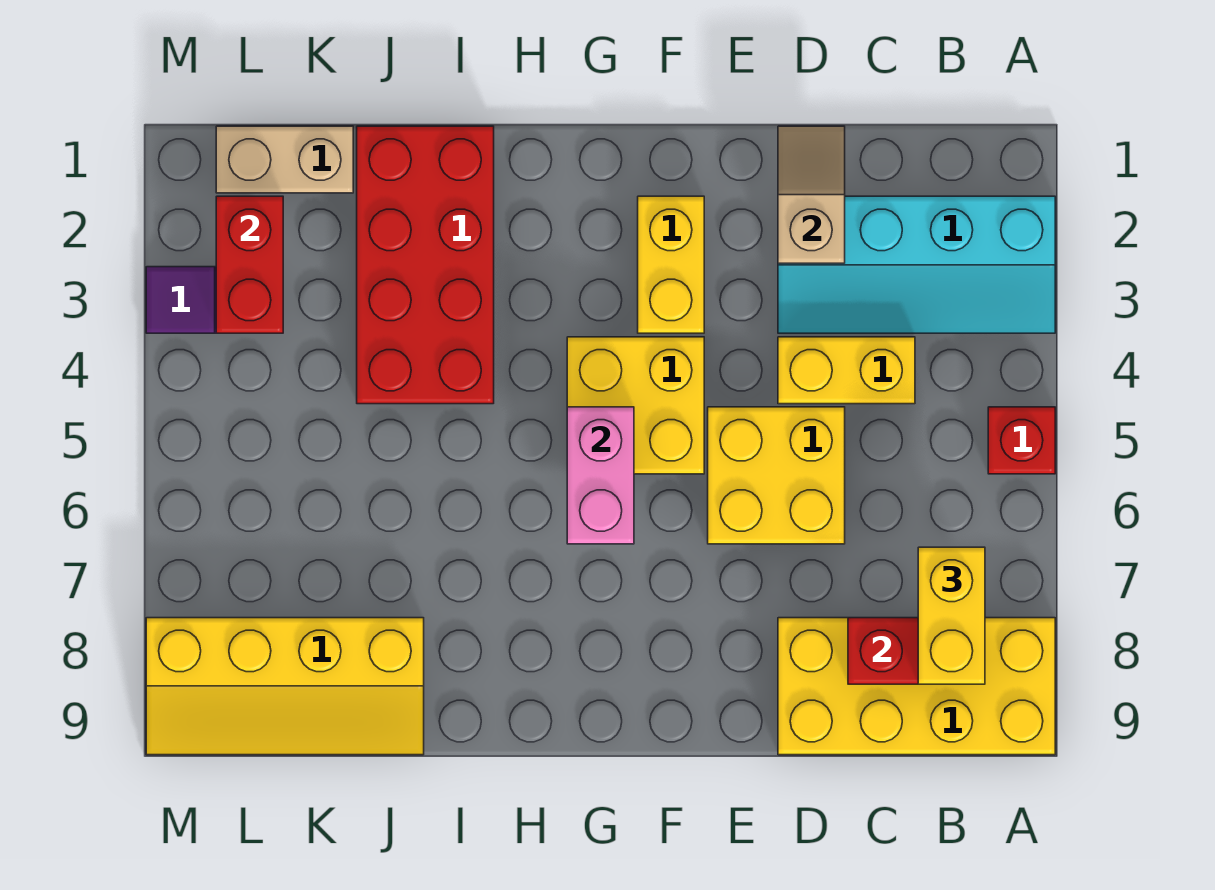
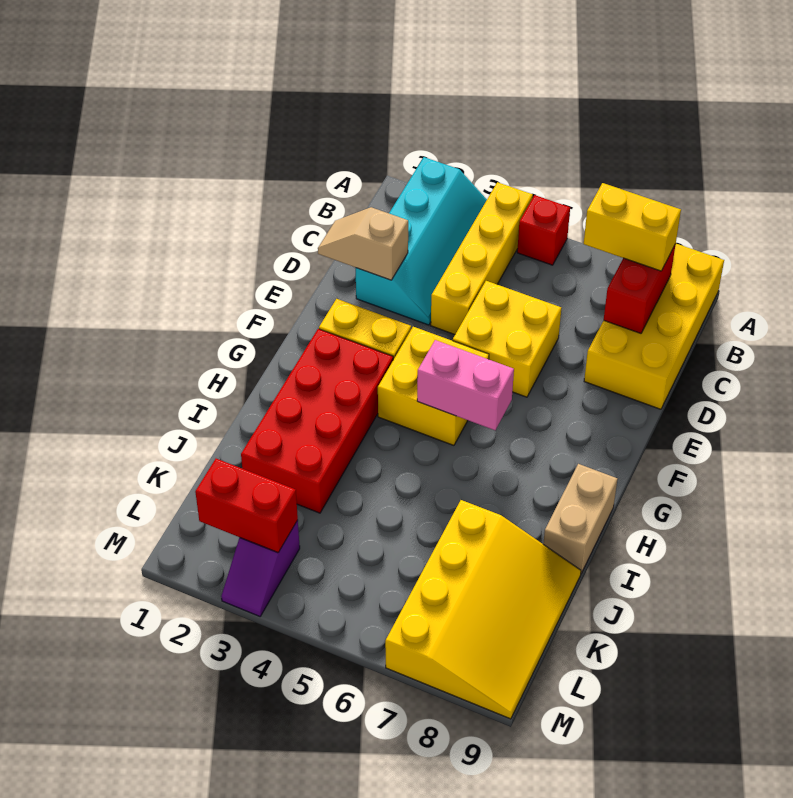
yellow 1x2 brick [778,337,915,404] -> yellow 1x4 brick [431,182,533,334]
red 2x4 brick [357,126,494,404] -> red 2x4 brick turned to [241,329,393,513]
yellow 2x4 slope [146,618,424,755] -> yellow 3x4 slope [385,500,581,719]
tan 1x2 brick [216,126,353,193] -> tan 1x2 brick moved to [543,464,617,573]

